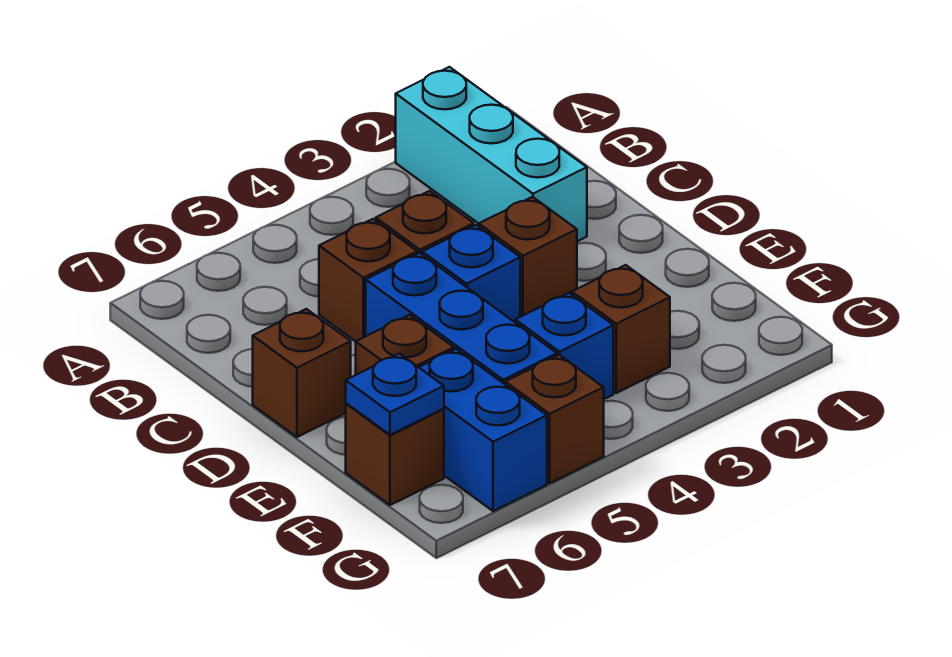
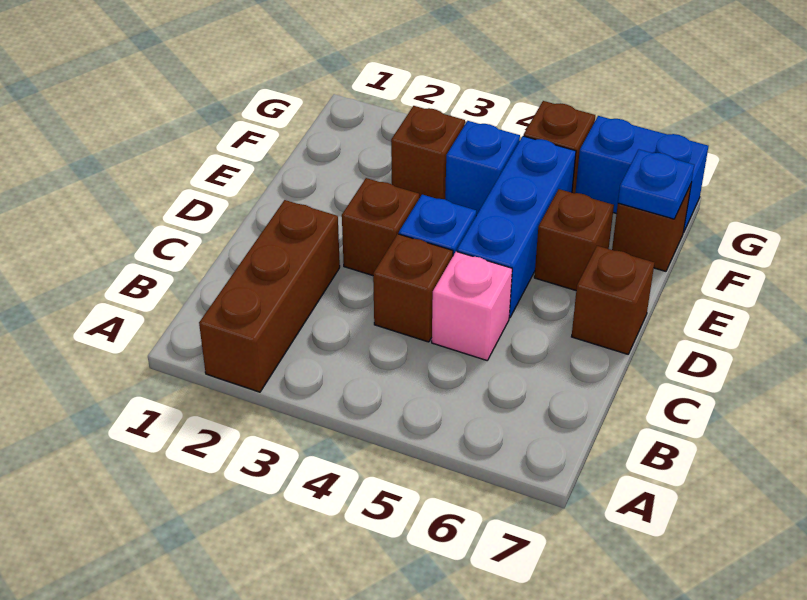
cyan 1x3 brick [396,67,587,241] -> brown 1x3 brick [199,200,340,392]
brown 1x1 brick [319,219,417,342] -> pink 1x1 brick [432,252,512,360]
blue 1x2 brick [419,349,547,511] -> blue 1x2 brick turned to [575,116,708,232]

